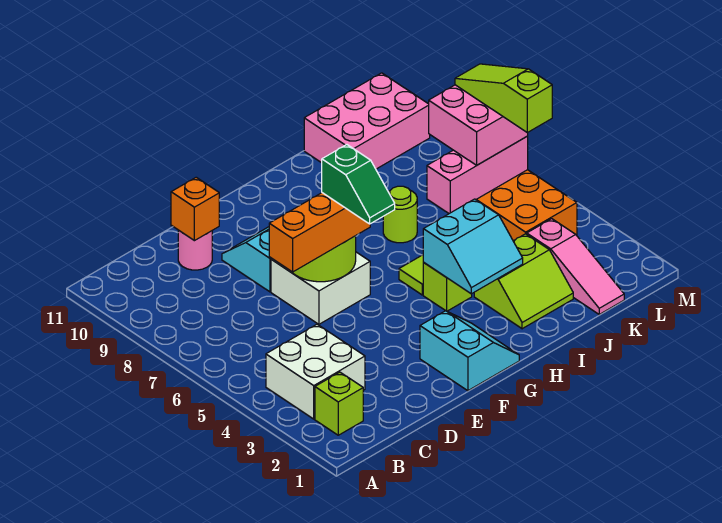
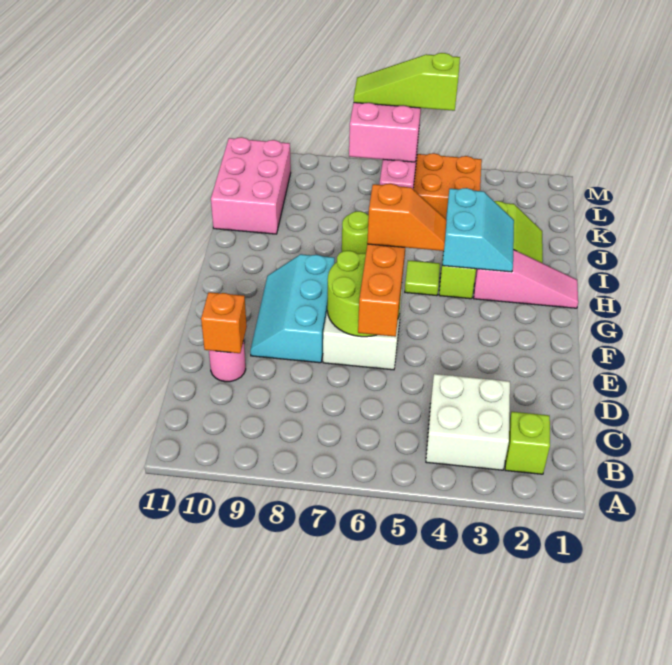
cyan 2x2 slope [420,311,519,391] -> none
green 1x2 slope [322,145,395,224] -> orange 1x2 slope [367,184,446,251]
pink 1x3 slope [527,219,624,314] -> pink 1x3 slope moved to [474,249,578,308]

